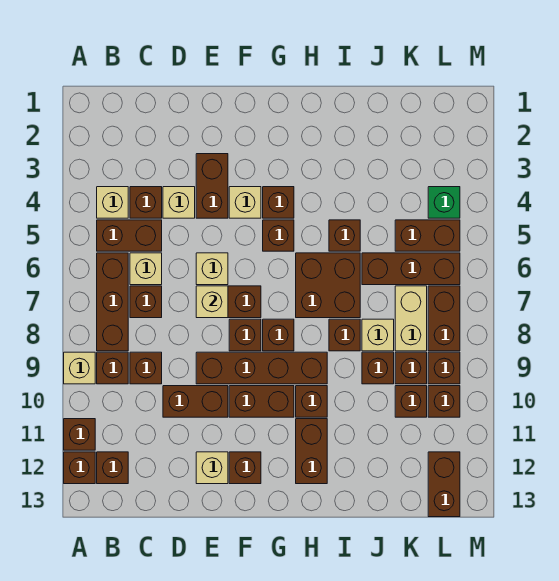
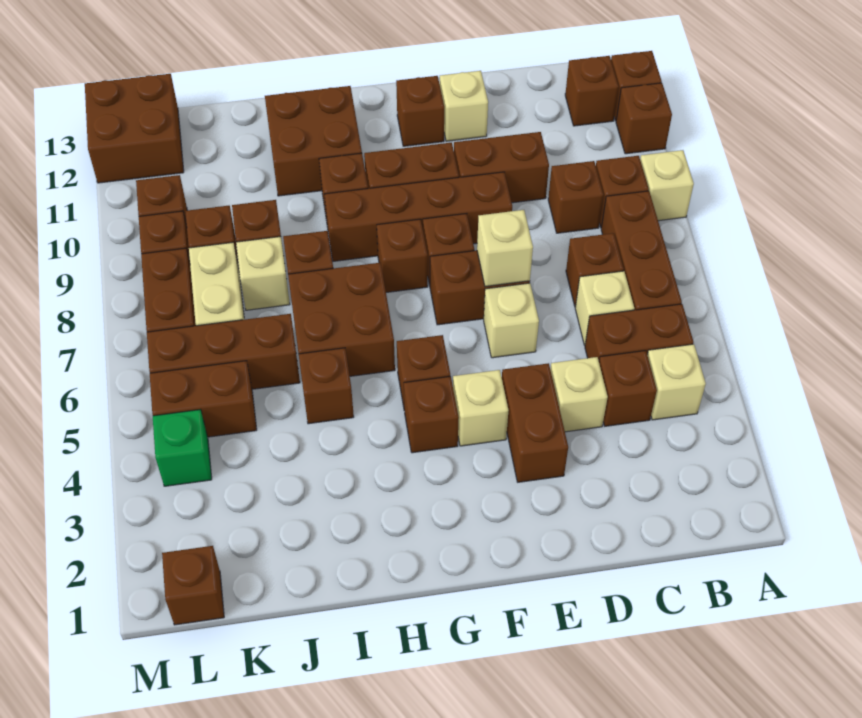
brown 1x2 brick [296,419,327,484] -> brown 2x2 brick [265,86,362,196]
brown 1x1 brick [395,386,427,417] -> brown 1x1 brick moved to [162,546,224,625]
brown 1x2 brick [428,452,460,517] -> brown 2x2 brick [85,74,184,183]

